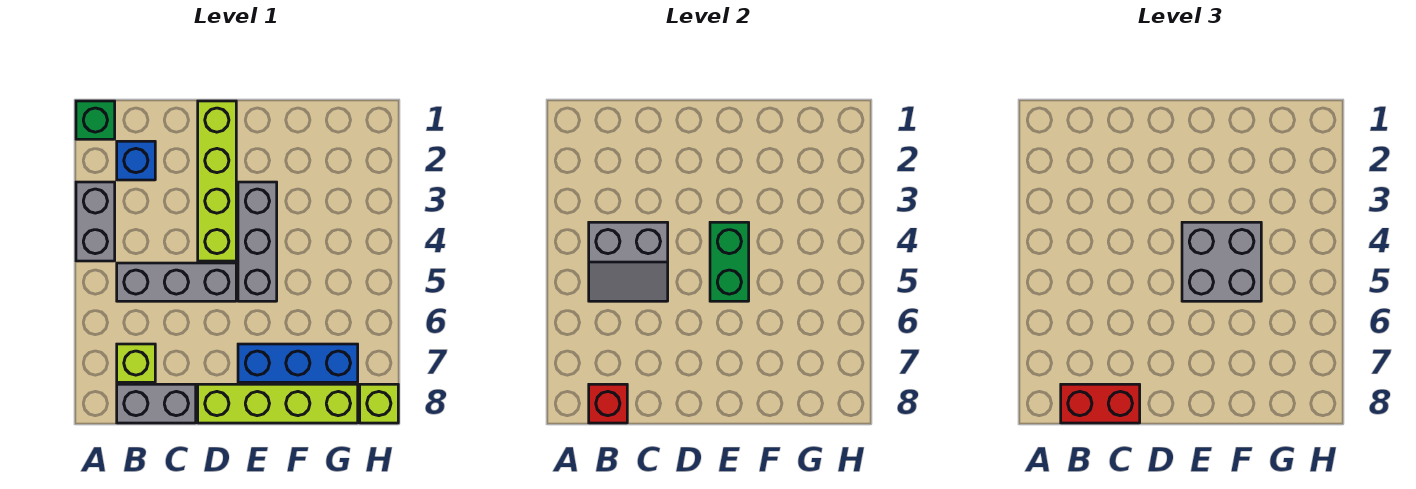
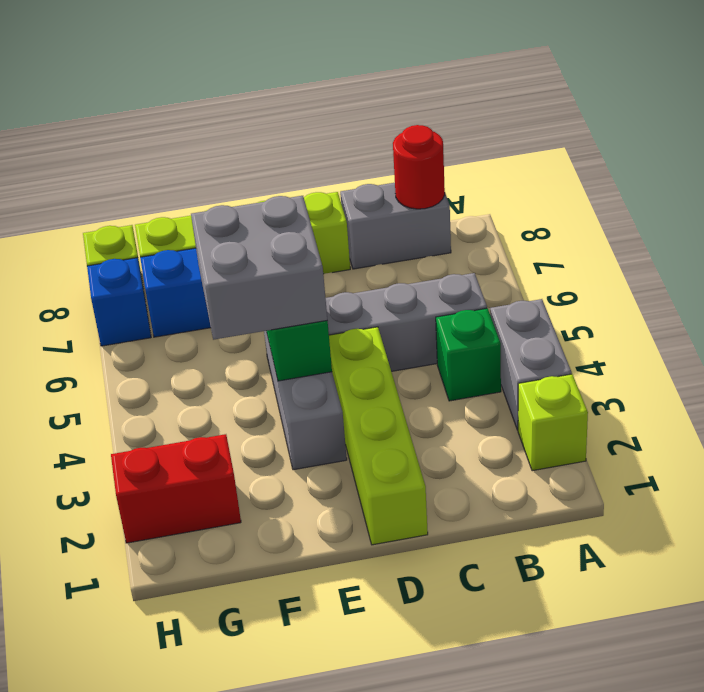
green 1x1 brick [76,101,115,139] -> green 1x1 brick moved to [436,308,501,401]
blue 1x1 brick [117,141,155,180] -> blue 1x1 brick moved to [87,258,151,346]
grey 2x2 slope [589,222,668,301] -> none
lime 1x1 brick [117,344,155,382] -> lime 1x1 brick moved to [518,374,588,471]
red 1x1 brick [589,384,627,423] -> red 1x1 round brick [393,125,445,209]
red 1x2 brick [1061,384,1140,423] -> red 1x2 brick moved to [111,434,241,543]

